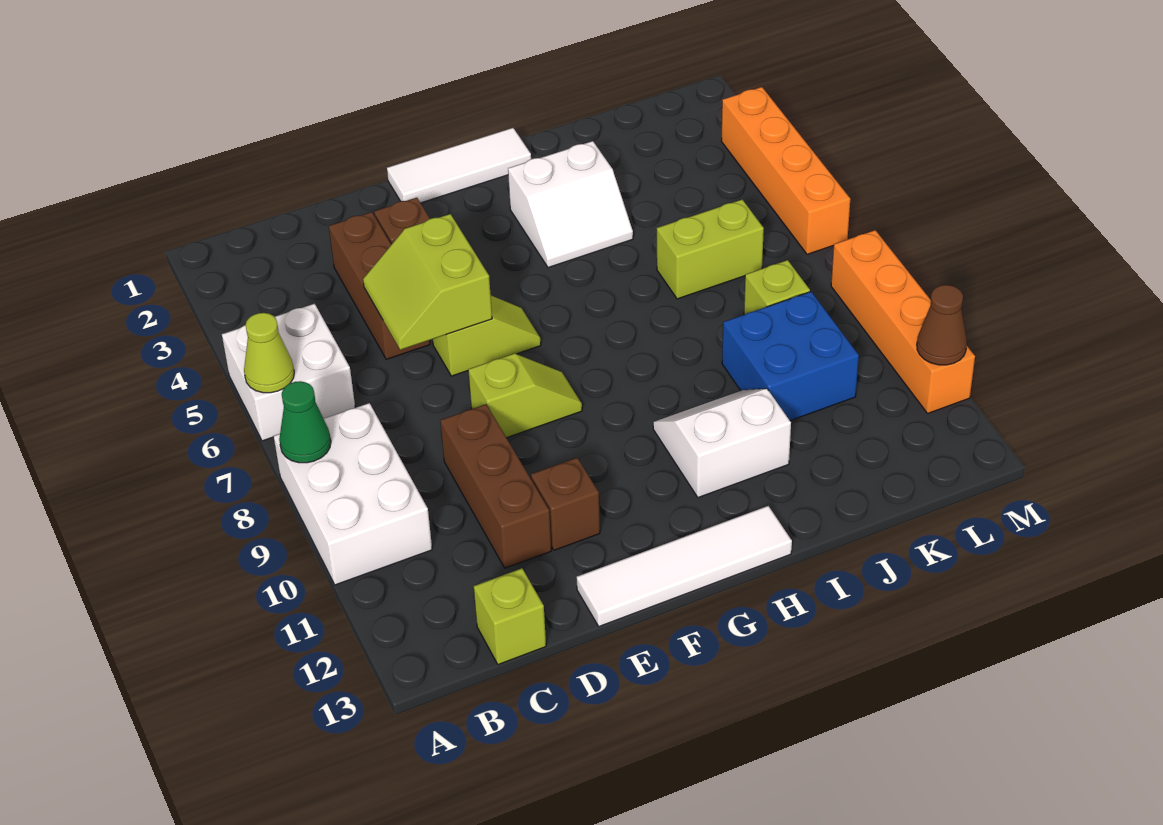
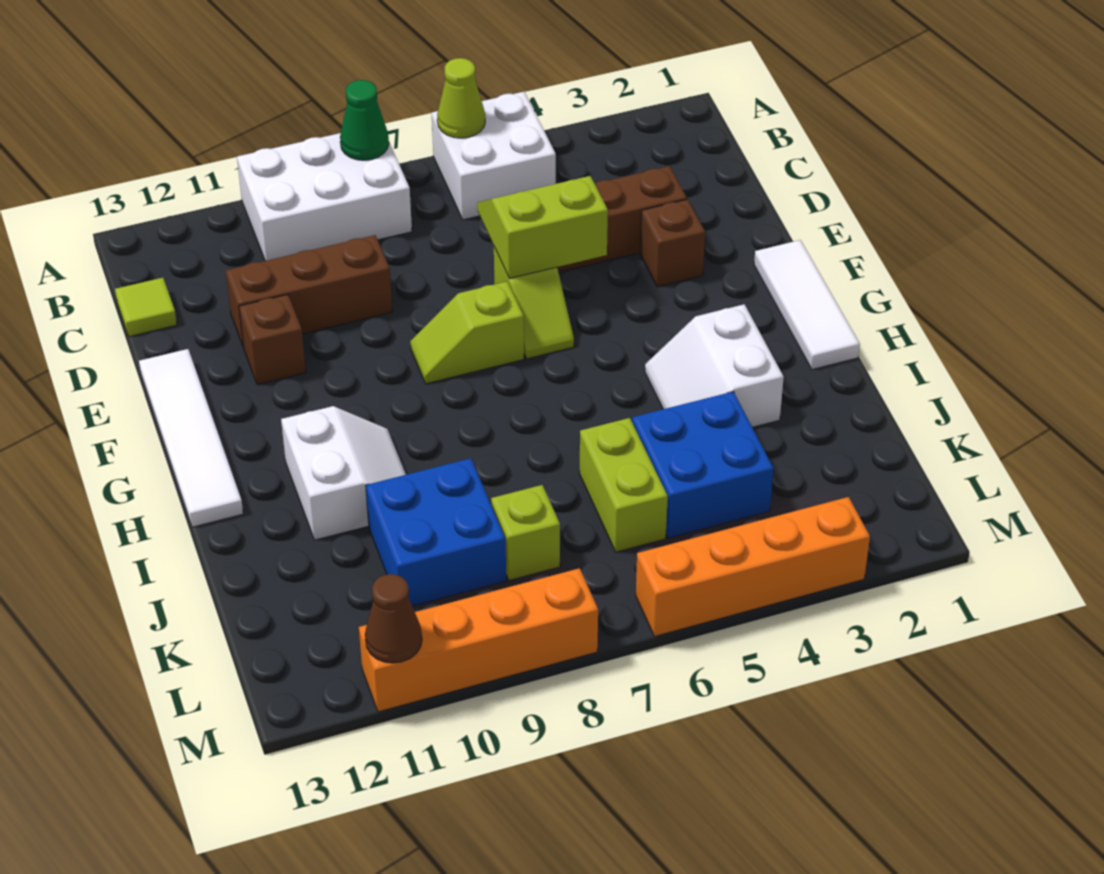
lime 1x1 brick [474,568,546,665] -> lime 1x1 tile [115,278,177,336]
lime 1x2 slope [468,353,582,438] -> lime 1x2 slope turned to [410,281,524,384]
none -> blue 2x2 brick [632,392,774,538]

